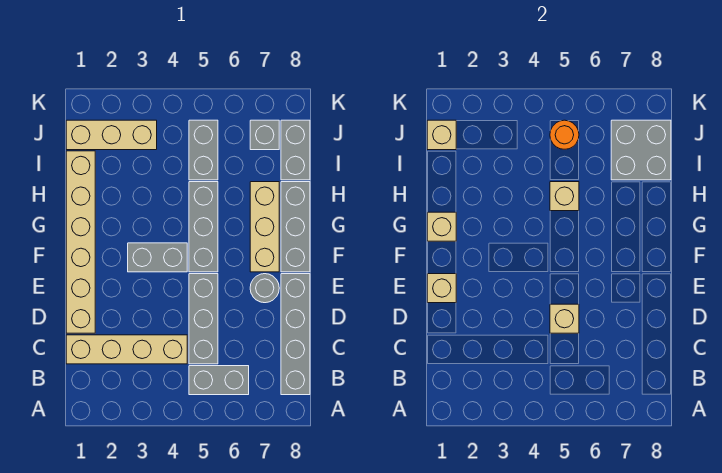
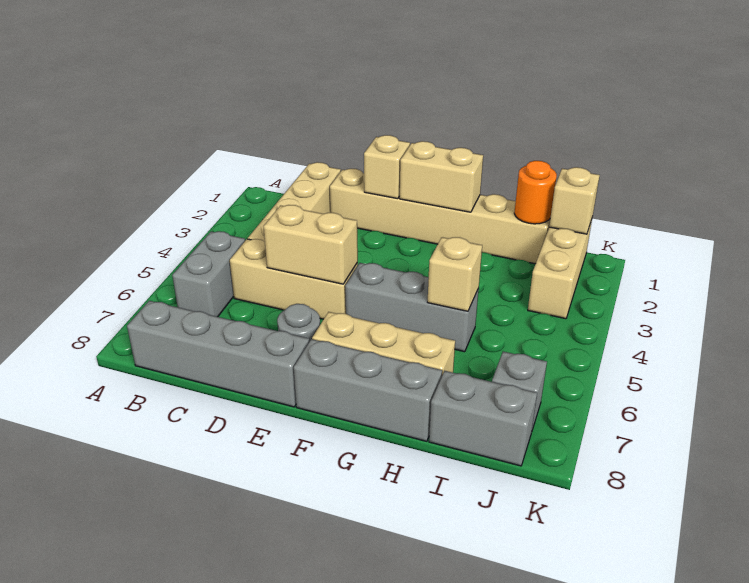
grey 1x3 brick [189,274,218,364] -> tan 1x3 brick [230,239,358,319]
tan 1x1 brick [550,304,579,333] -> tan 1x2 brick [264,205,358,284]
grey 1x2 brick [128,243,187,272] -> none
tan 1x1 brick [427,212,456,241] -> tan 1x2 brick [400,141,483,212]
grey 1x2 brick [189,120,218,180] -> none
grey 2x2 brick [611,120,671,180] -> none
orange 1x1 round brick [550,120,579,149] -> orange 1x1 round brick moved to [514,161,557,224]

